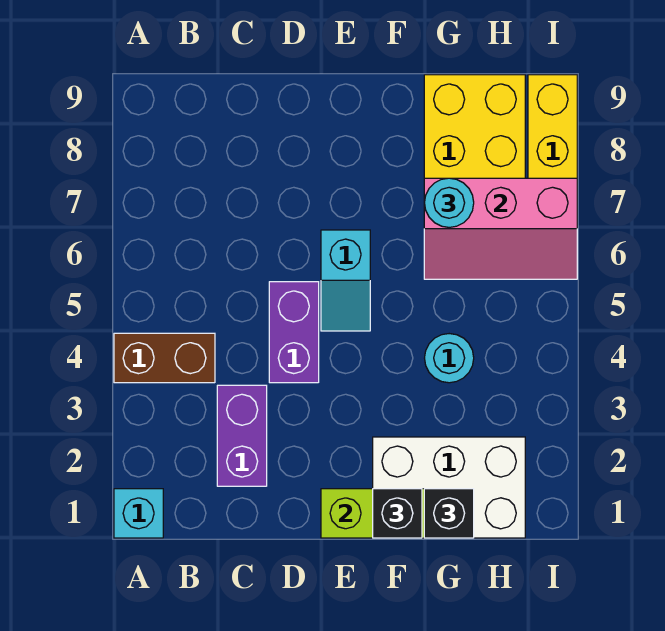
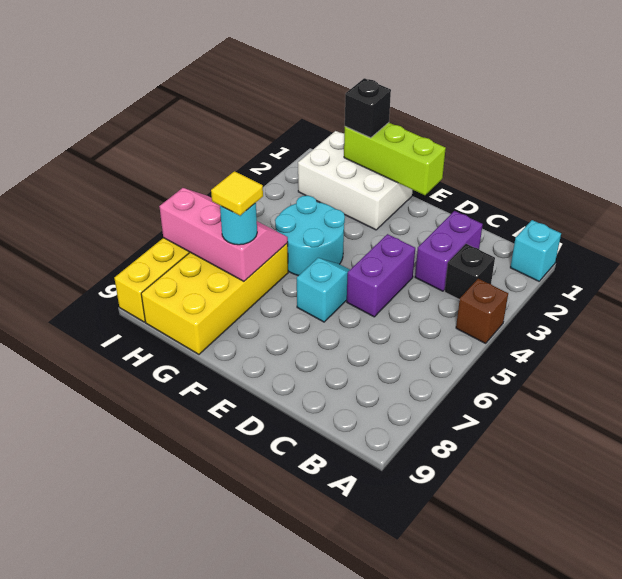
brown 1x2 brick [114,333,215,383] -> brown 1x1 brick [456,279,508,343]
black 1x1 brick [373,489,422,538] -> black 1x1 brick moved to [445,244,495,300]
cyan 1x1 round brick [425,334,474,383] -> cyan 2x2 round brick [275,196,345,276]
none -> yellow 1x1 tile [211,171,263,215]

